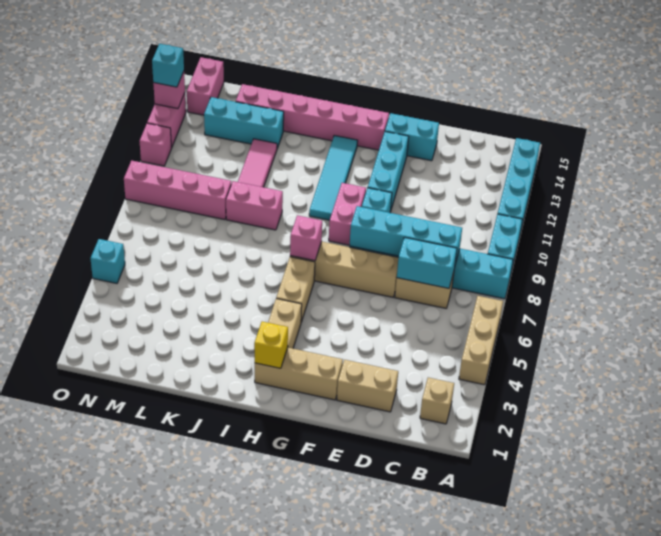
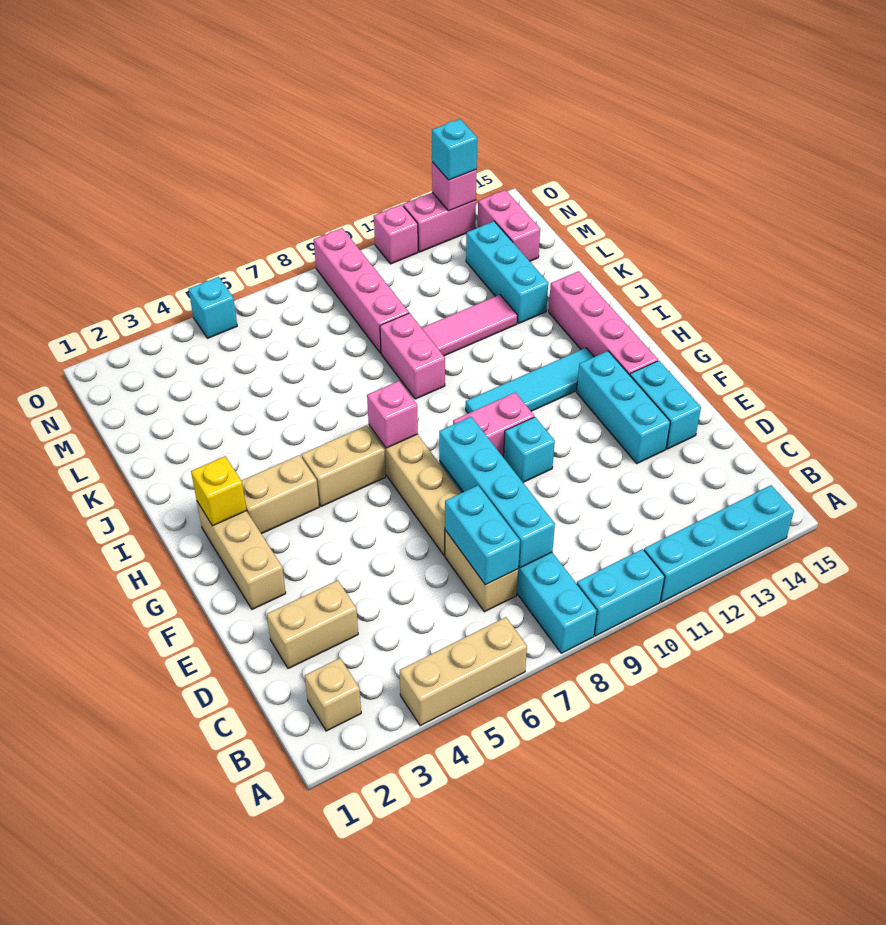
tan 1x2 brick [337,360,398,412] -> tan 1x2 brick turned to [267,580,358,669]
cyan 1x3 brick [368,132,409,212] -> cyan 1x3 brick turned to [576,351,670,463]
pink 1x6 brick [236,84,389,150] -> pink 1x4 brick [549,271,658,375]
pink 1x2 brick [187,57,224,115] -> pink 1x2 brick turned to [478,190,540,261]

